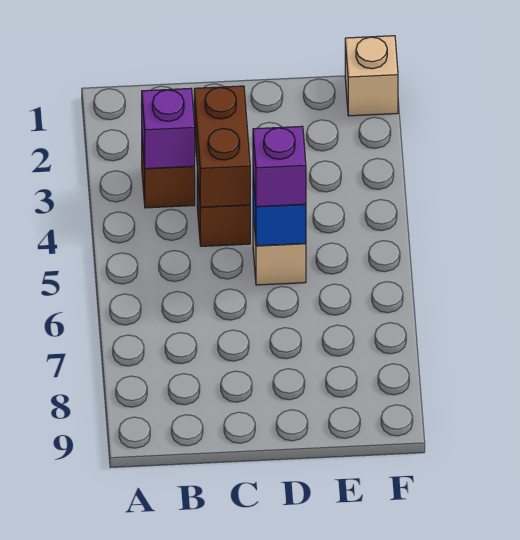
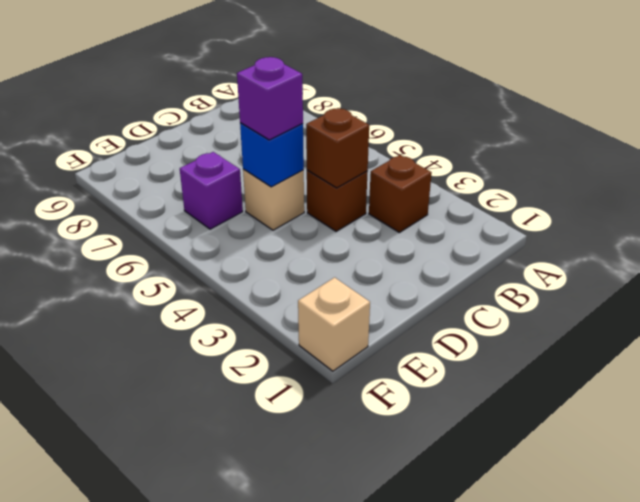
purple 1x1 brick [142,88,195,169] -> purple 1x1 brick moved to [180,152,243,229]
brown 1x2 brick [194,86,250,207] -> brown 1x1 brick [306,108,369,188]

